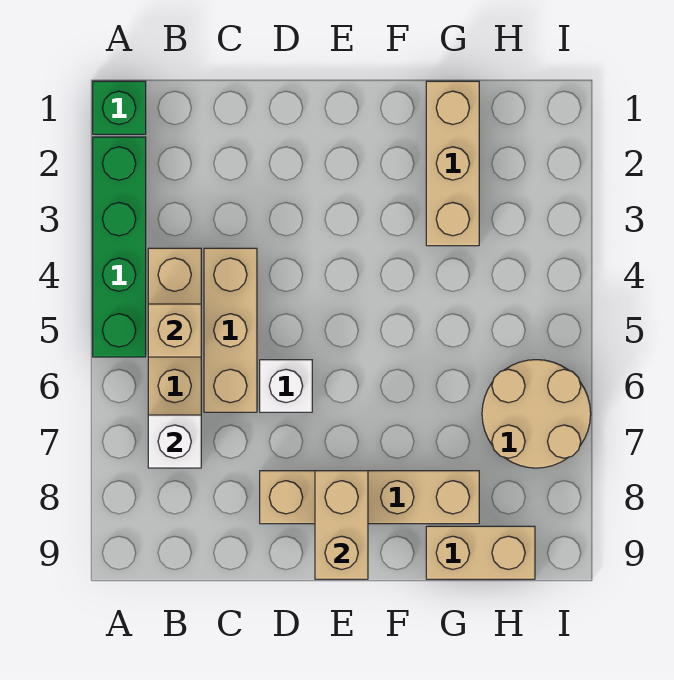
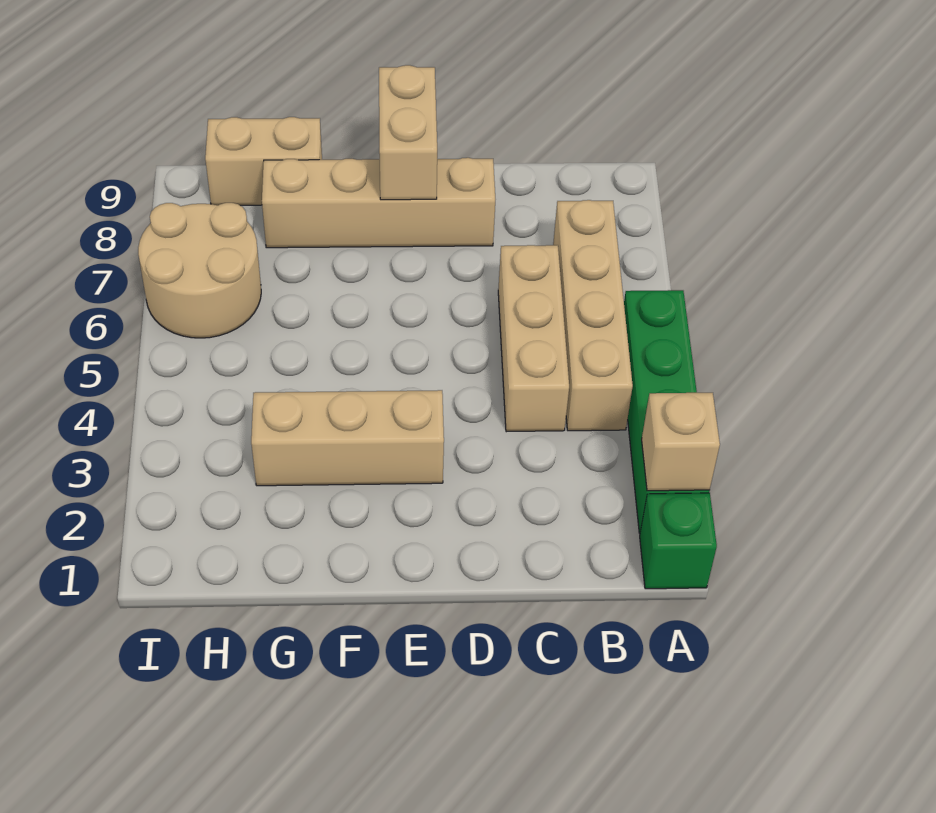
tan 1x1 brick [148,304,201,357] -> tan 1x1 brick moved to [642,393,720,491]
white 1x1 brick [148,415,201,468] -> none
white 1x1 brick [260,360,312,412] -> none
tan 1x3 brick [426,81,479,246] -> tan 1x3 brick turned to [251,390,444,486]

